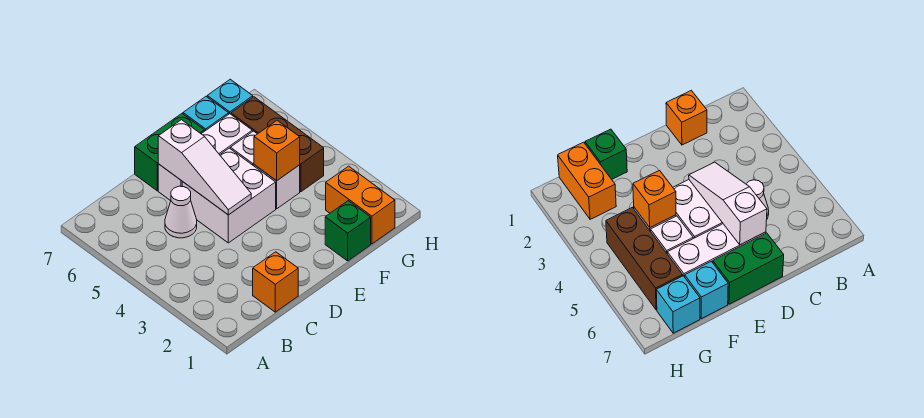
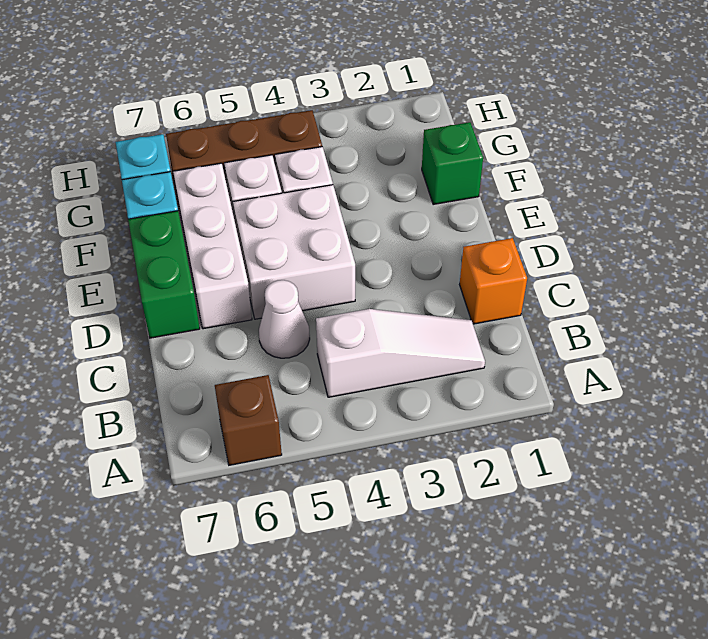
none -> brown 1x1 brick [215,375,282,465]
white 1x3 slope [158,120,251,215] -> white 1x3 slope moved to [316,309,485,397]
orange 1x1 brick [254,120,300,181] -> none
orange 1x2 brick [326,166,395,244] -> none

